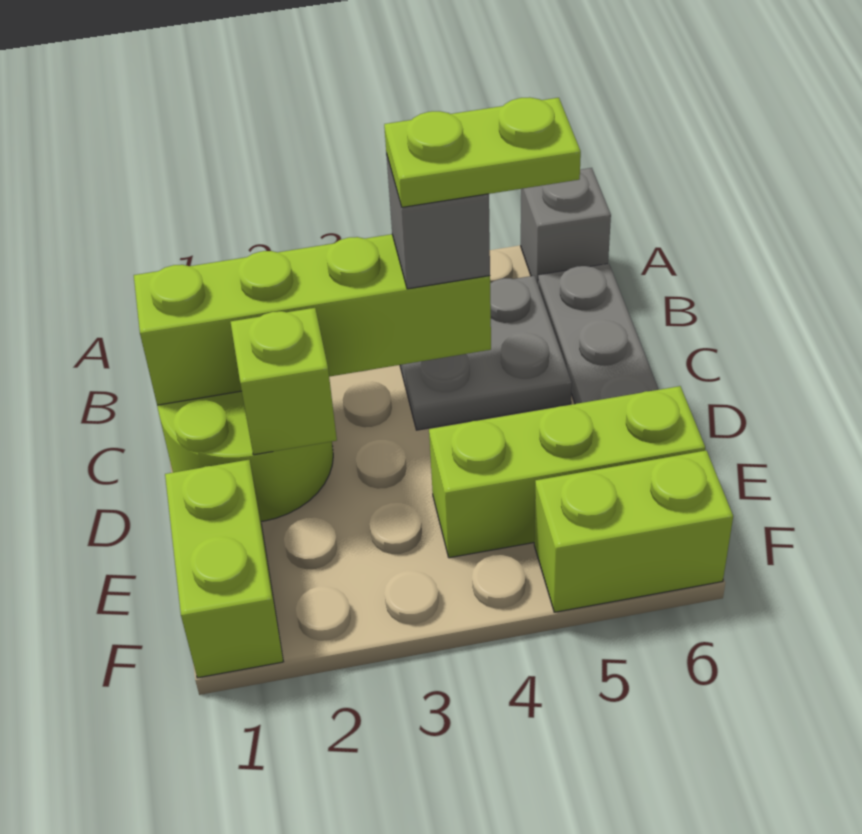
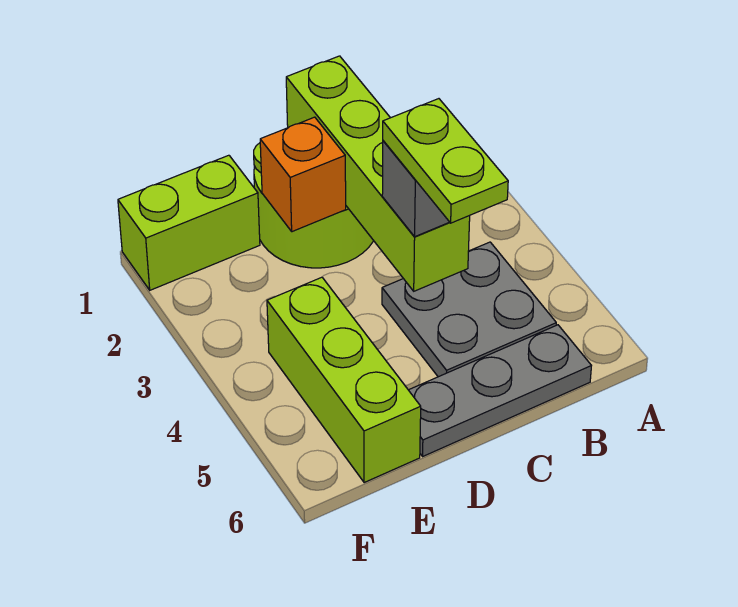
grey 1x1 brick [521,168,611,284] -> none
lime 1x1 brick [231,308,337,455] -> orange 1x1 brick [260,117,346,232]
lime 1x2 brick [534,450,733,612] -> none

